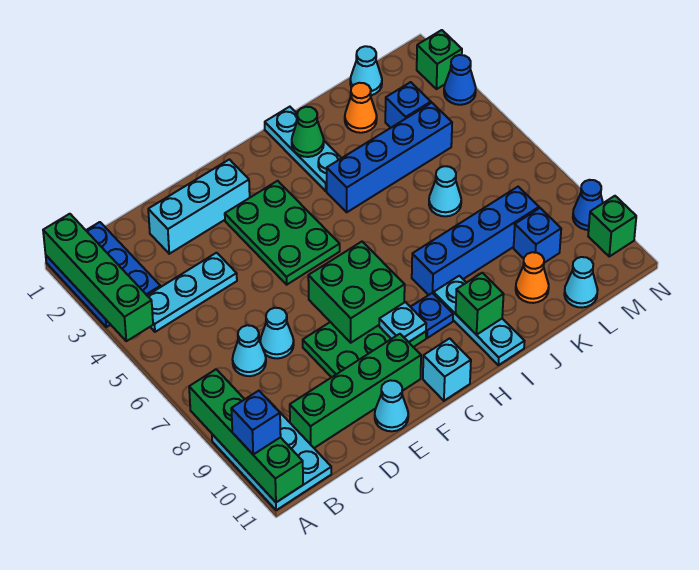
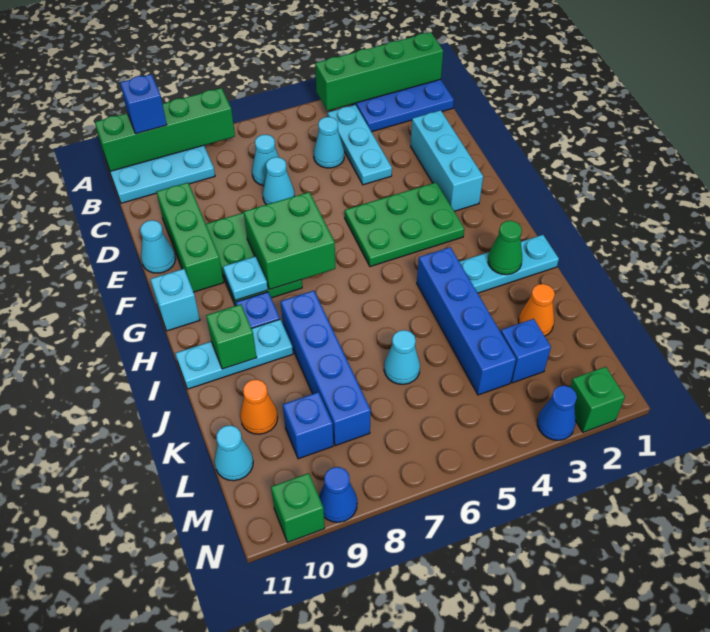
green 1x4 brick [290,334,421,448] -> green 1x3 brick [157,183,224,292]
cyan 1x1 cone [350,46,382,95] -> cyan 1x1 cone moved to [314,117,344,168]

